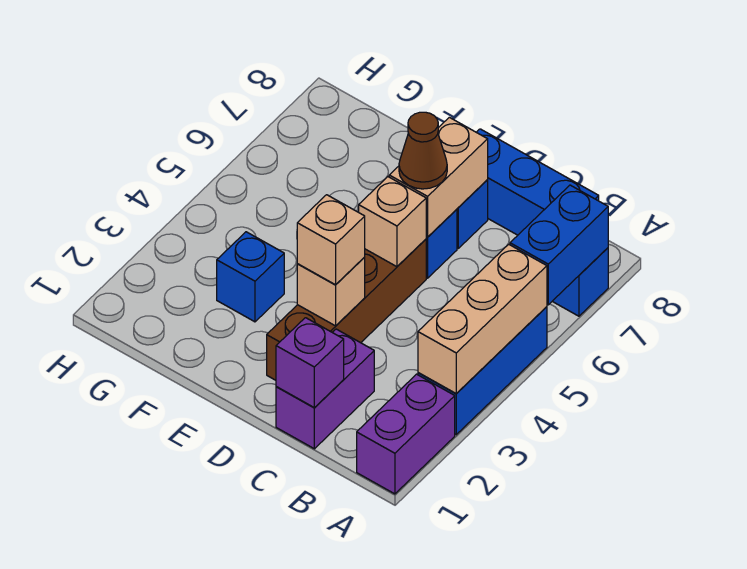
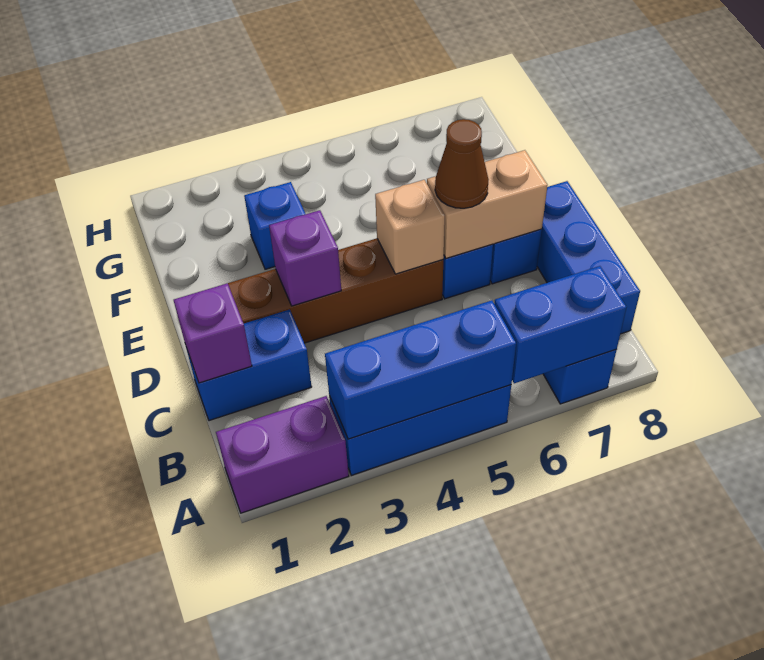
tan 1x3 brick [418,244,547,394] -> blue 1x3 brick [325,301,516,439]
purple 1x2 brick [276,329,374,449] -> blue 1x2 brick [186,309,312,421]
tan 1x1 brick [297,257,365,326] -> purple 1x1 brick [269,210,341,306]
tan 1x1 brick [297,195,365,285] -> none

